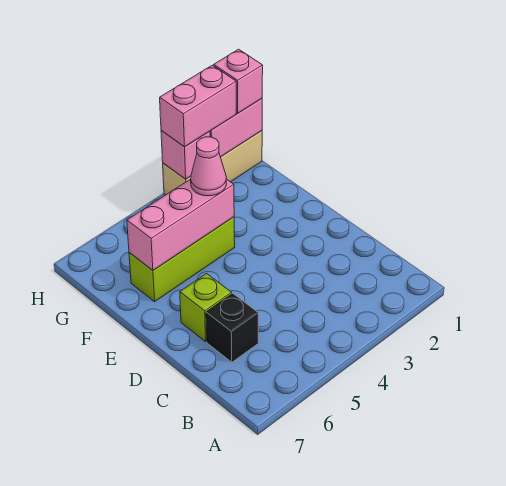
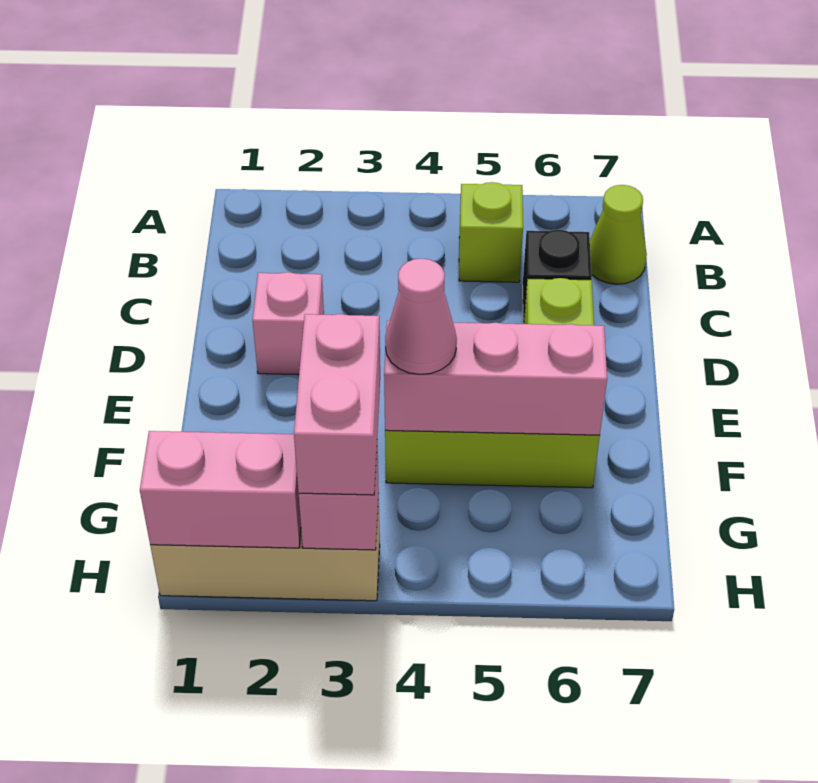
none -> lime 1x1 brick [459,182,523,282]
none -> lime 1x1 cone [590,185,647,284]
pink 1x1 brick [214,49,263,113] -> pink 1x1 brick moved to [252,272,324,375]
pink 1x2 brick [160,65,236,147] -> pink 1x2 brick turned to [294,314,380,495]

